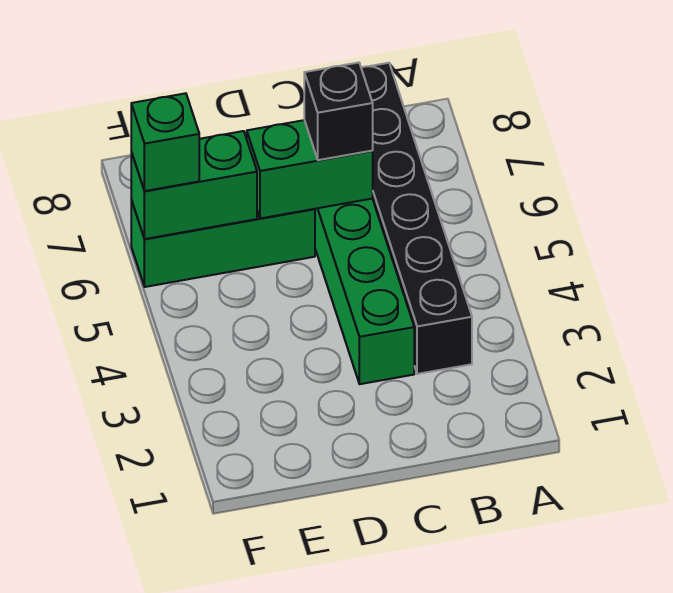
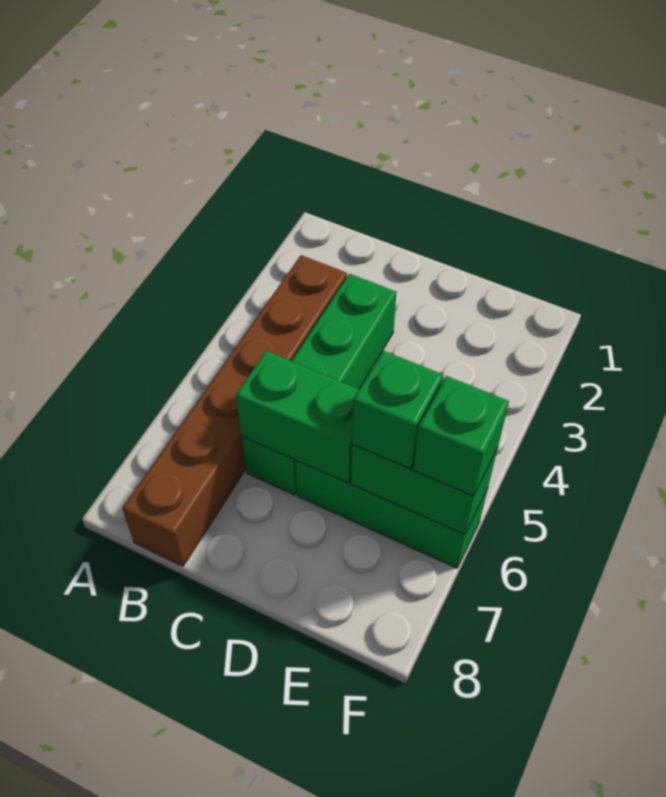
black 1x6 brick [361,63,472,374] -> brown 1x6 brick [122,255,347,566]
black 1x1 brick [304,63,373,160] -> none
none -> green 1x1 brick [352,351,443,469]

